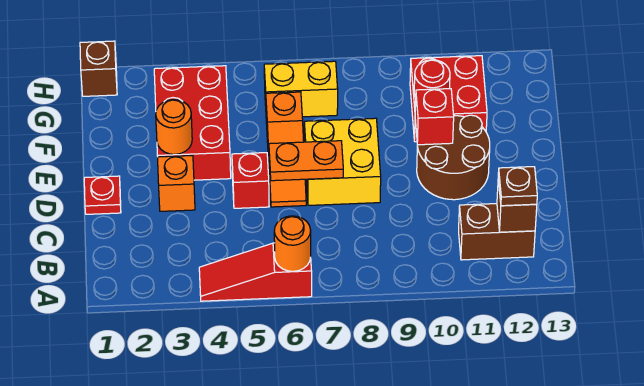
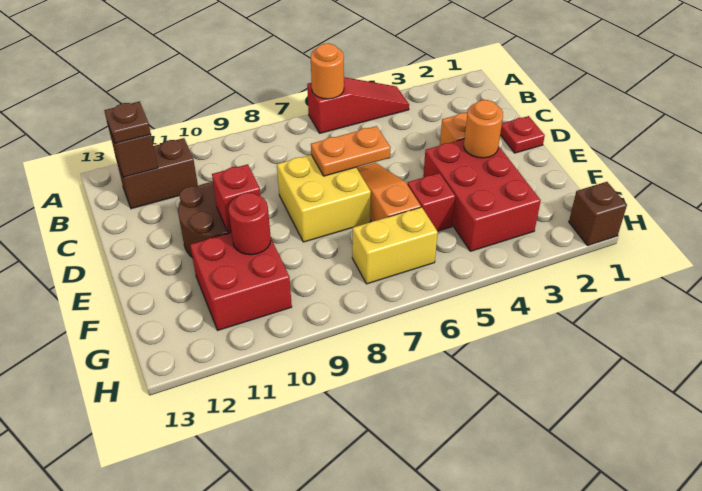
red 1x1 brick [232,153,269,208] -> red 1x1 brick moved to [407,173,455,231]

